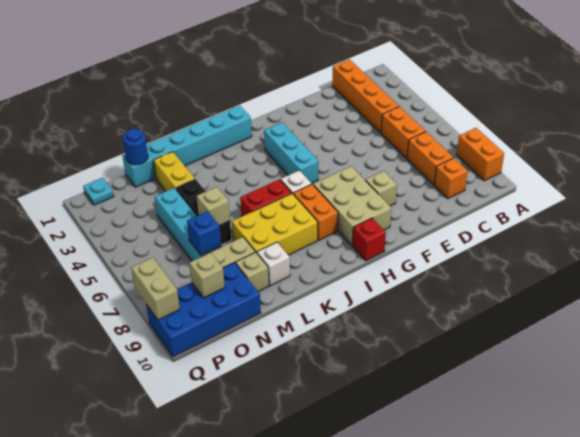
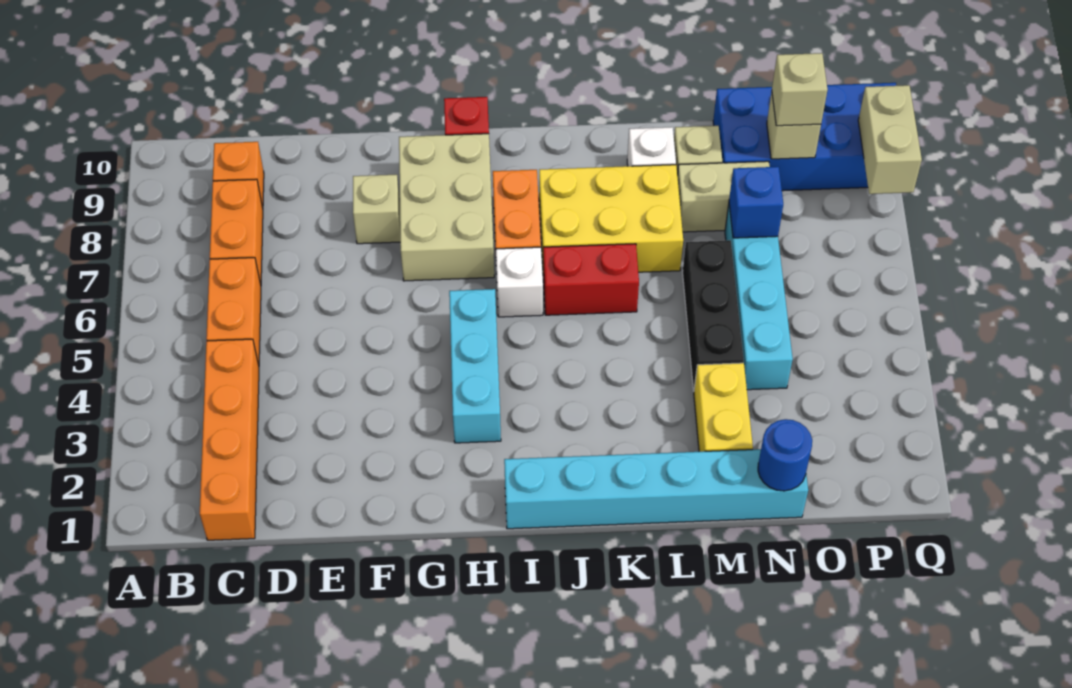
orange 1x2 brick [457,128,504,181] -> none
tan 1x1 brick [197,187,230,226] -> tan 1x1 brick moved to [772,53,828,126]
cyan 1x1 plate [83,178,114,205] -> none

